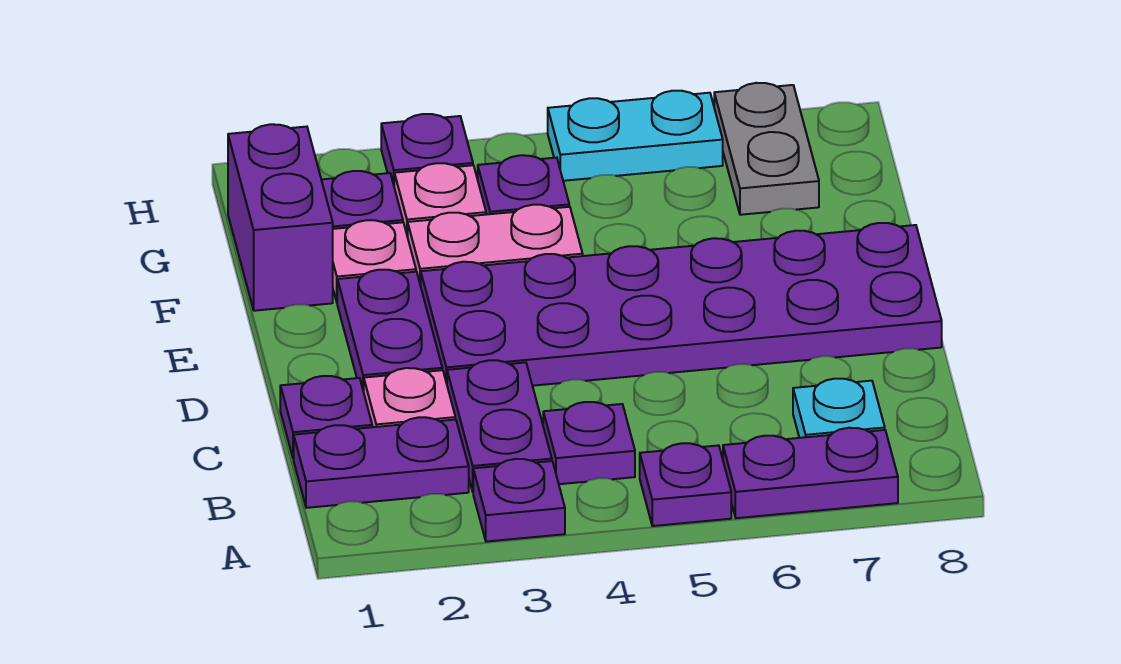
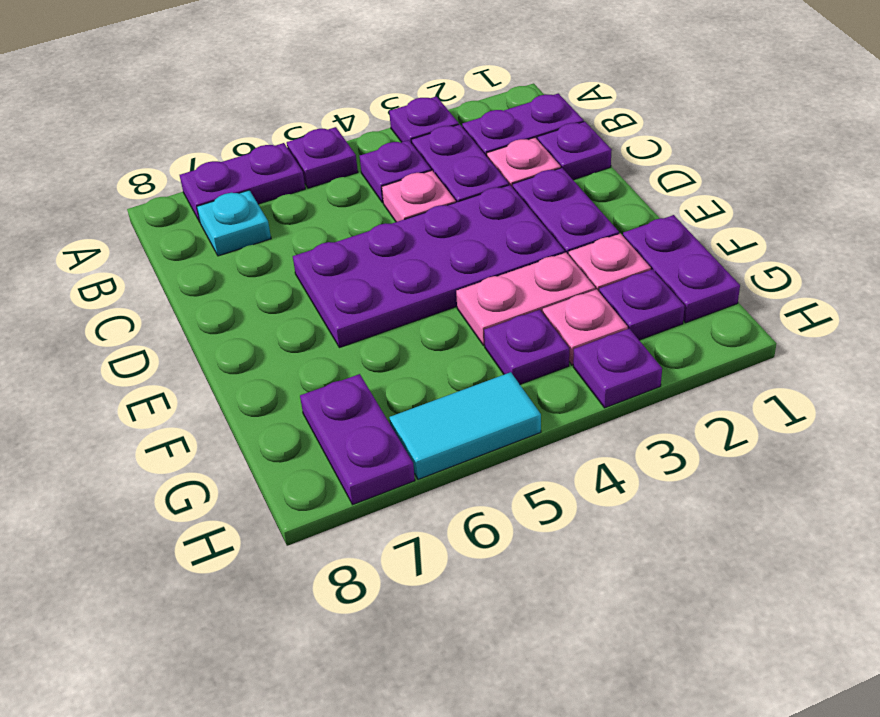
none -> pink 1x1 plate [382,171,456,222]
purple 2x6 plate [421,223,942,386] -> purple 2x4 plate [293,185,565,348]
purple 1x2 brick [228,124,333,311] -> purple 1x2 plate [623,215,740,323]
grey 1x2 plate [714,83,819,215] -> purple 1x2 plate [300,374,415,505]
cyan 1x2 plate [548,91,723,181] -> cyan 1x2 tile [389,372,541,480]

